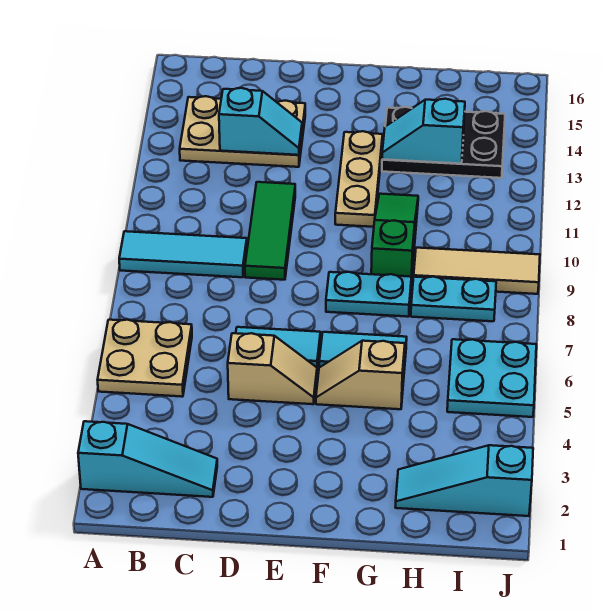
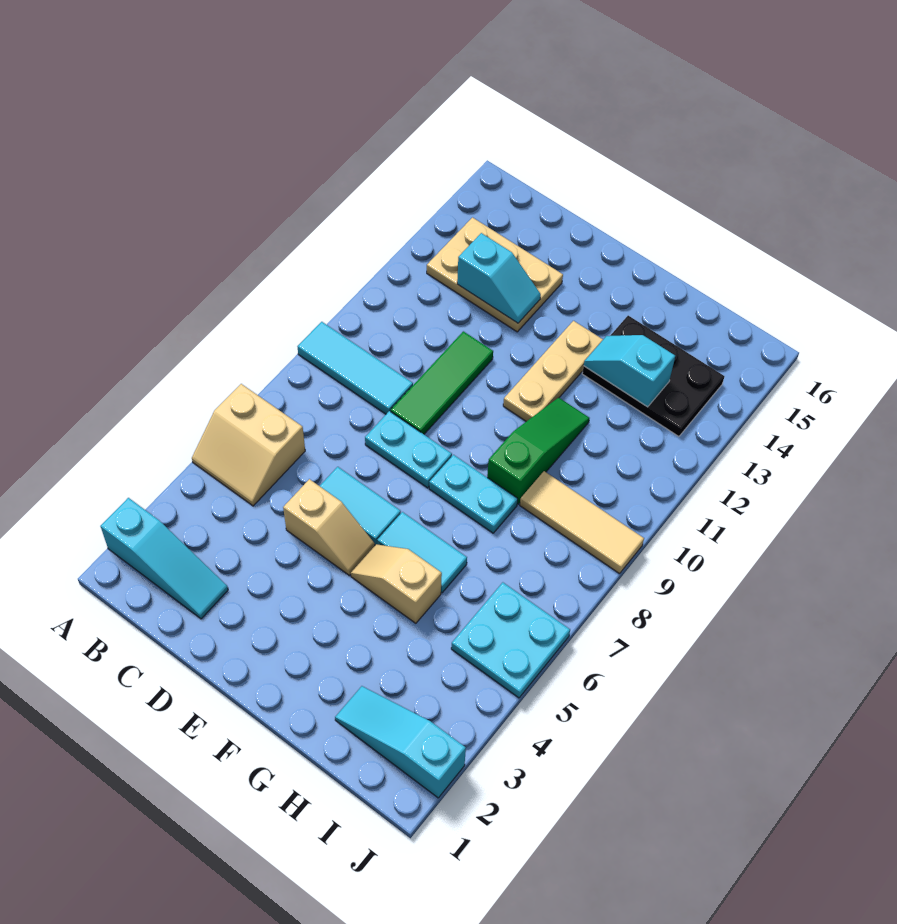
tan 2x2 plate [98,320,192,397] -> tan 2x2 slope [192,384,305,506]
cyan 1x2 plate [411,277,496,321] -> cyan 1x2 plate moved to [365,411,452,488]

